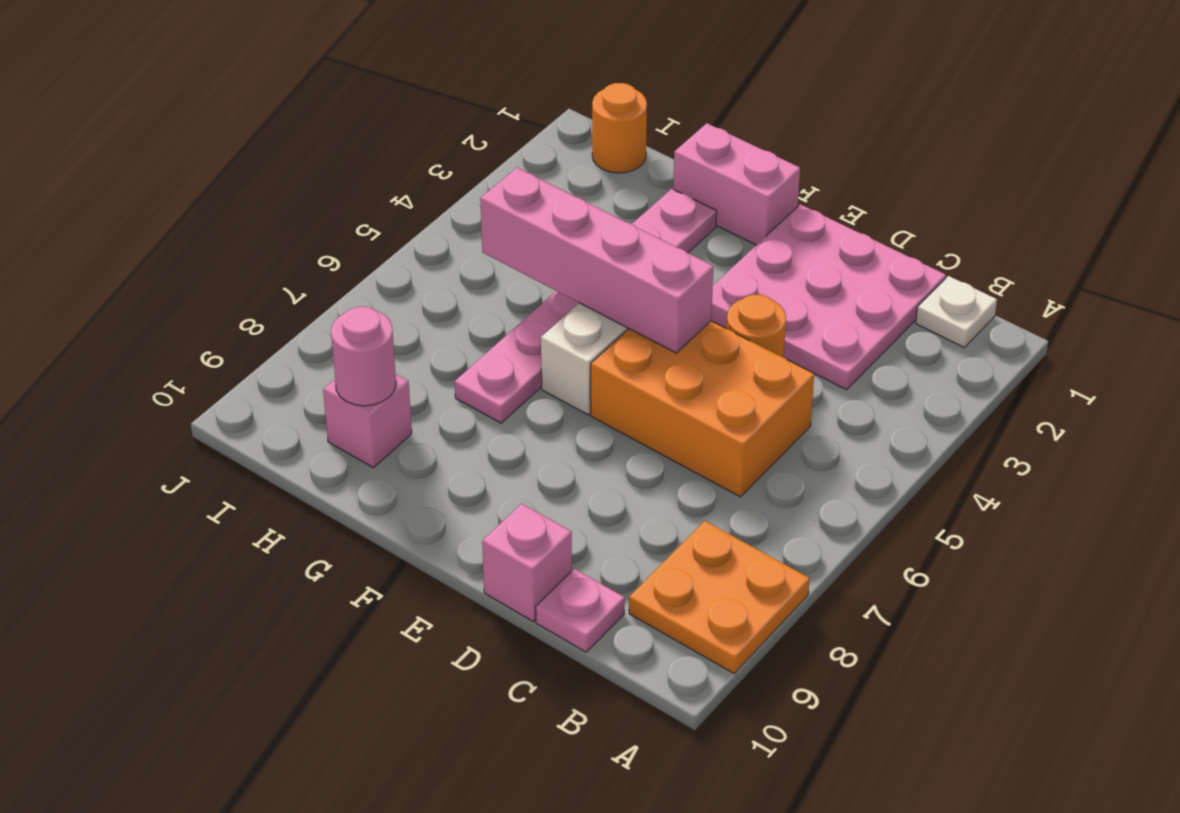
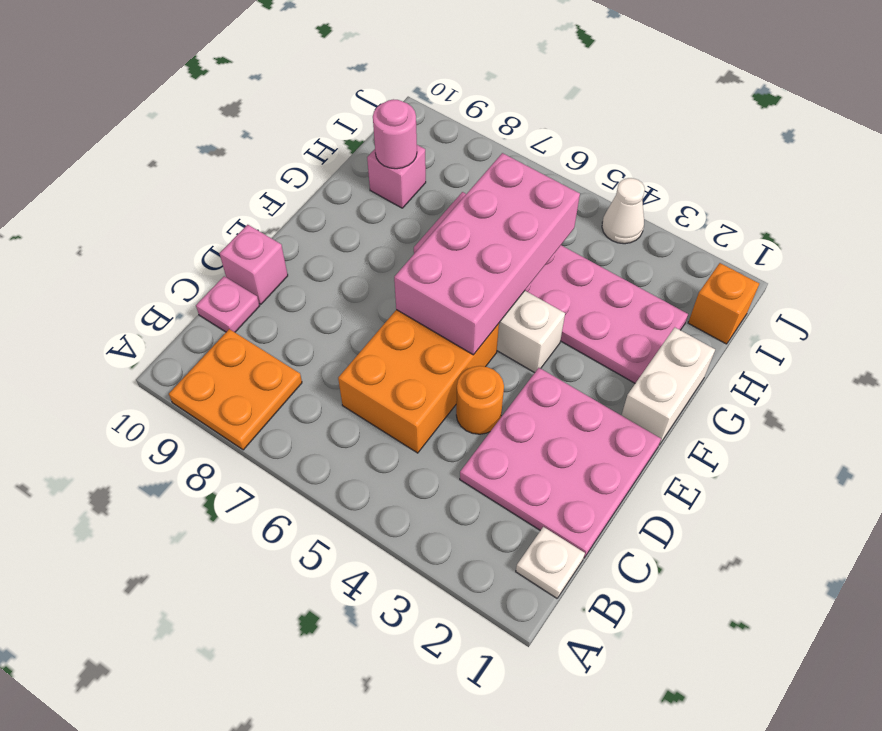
pink 1x4 brick [480,168,713,353] -> pink 2x4 brick [394,153,580,355]
pink 1x2 brick [673,123,800,245] -> white 1x2 brick [621,328,715,445]
pink 1x6 plate [455,189,717,423] -> pink 2x6 plate [414,192,688,383]
orange 1x1 round brick [592,83,647,173] -> orange 1x1 brick [688,263,759,344]
none -> white 1x1 cone [602,178,645,244]

